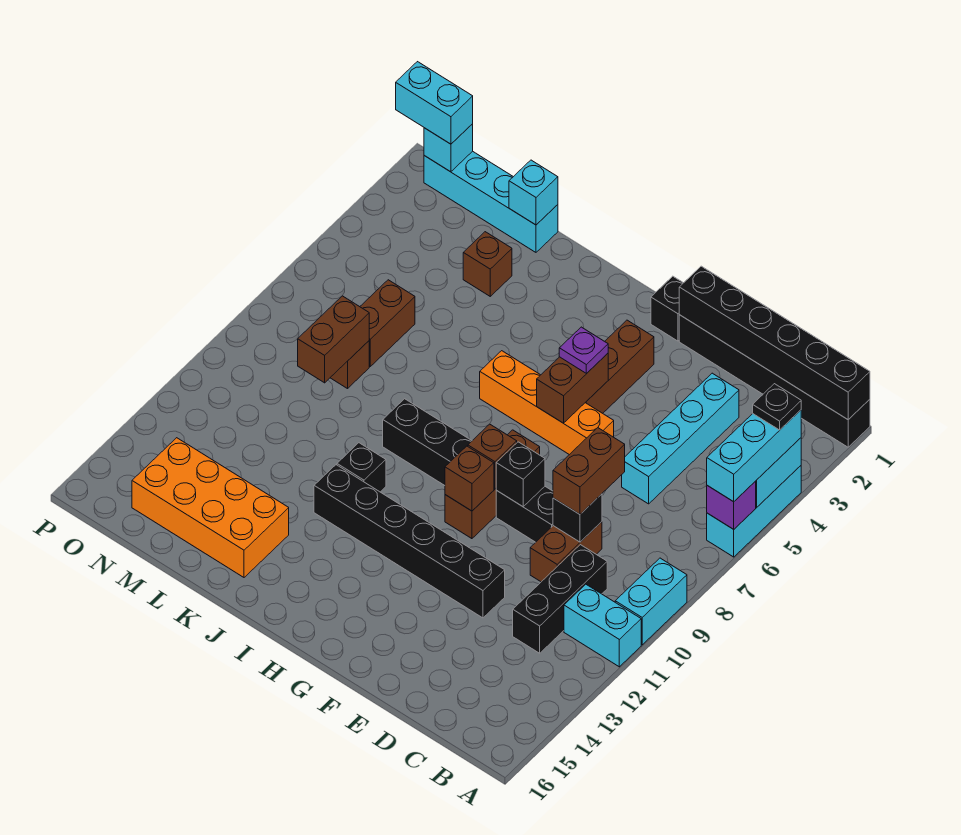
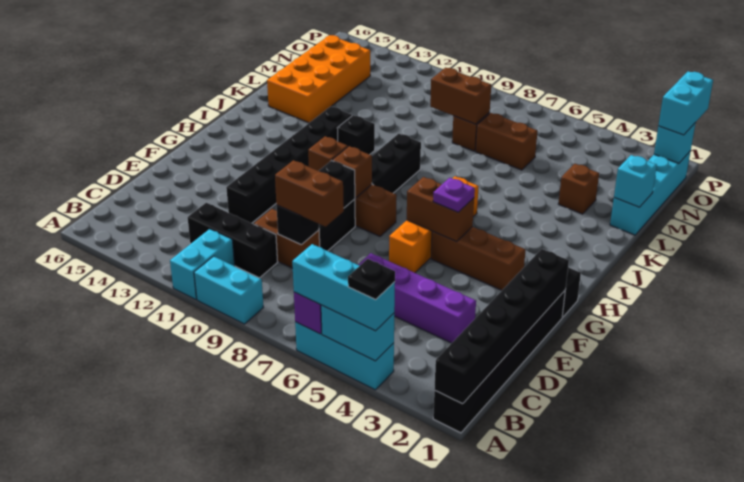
cyan 1x4 brick [622,373,739,504] -> purple 1x4 brick [358,253,476,343]

